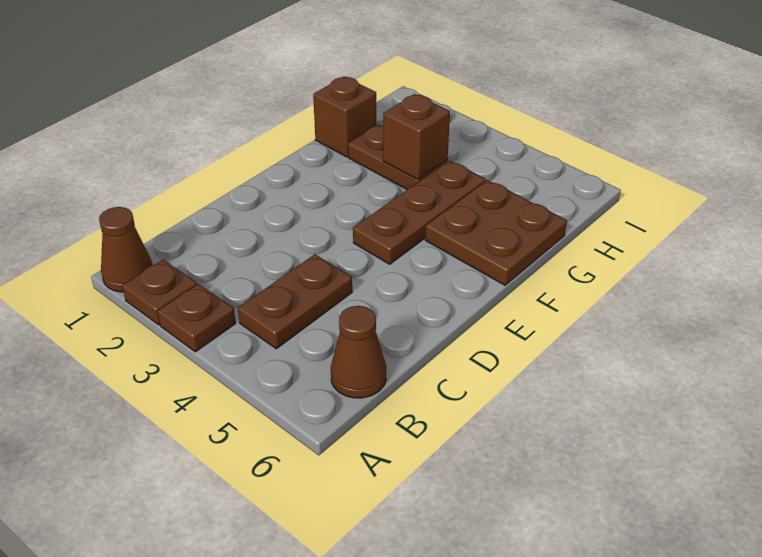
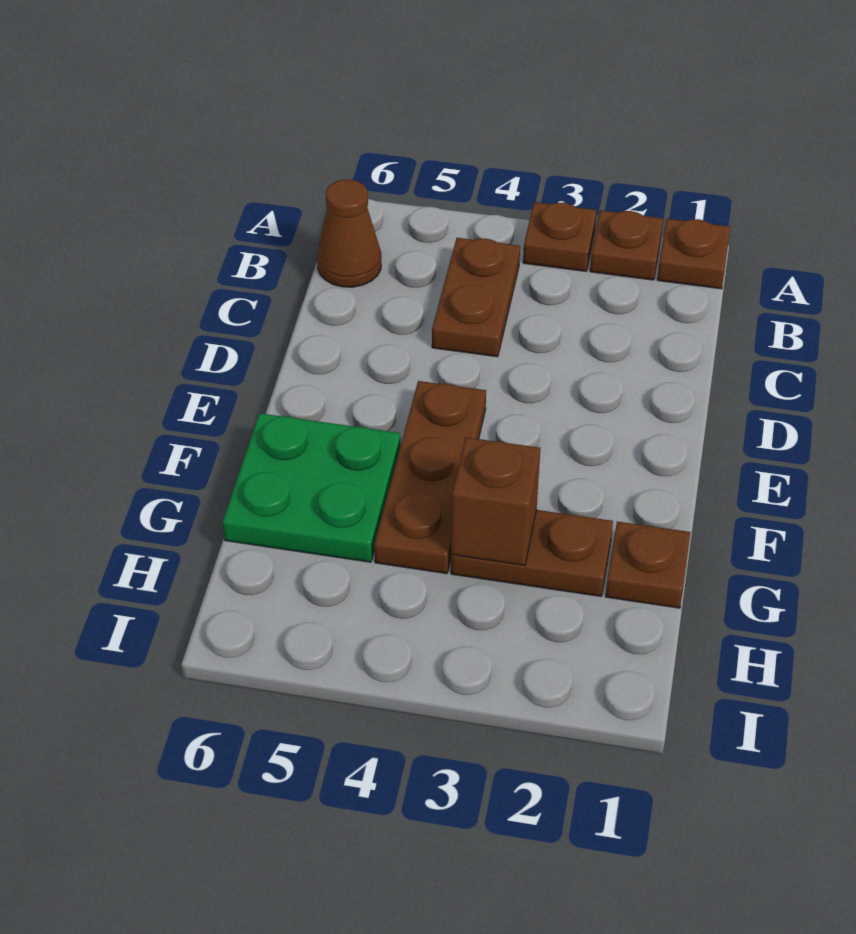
brown 1x1 cone [99,207,153,292] -> brown 1x1 plate [657,219,730,289]
brown 2x2 plate [425,180,567,285] -> green 2x2 plate [223,413,401,562]
brown 1x1 brick [313,77,376,157] -> brown 1x1 plate [606,521,690,608]

